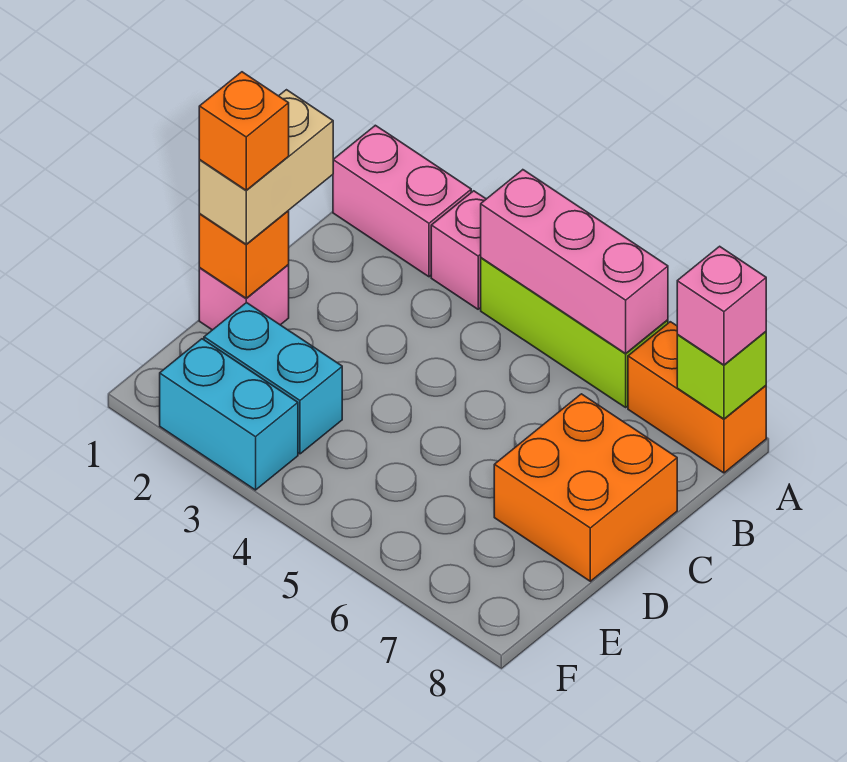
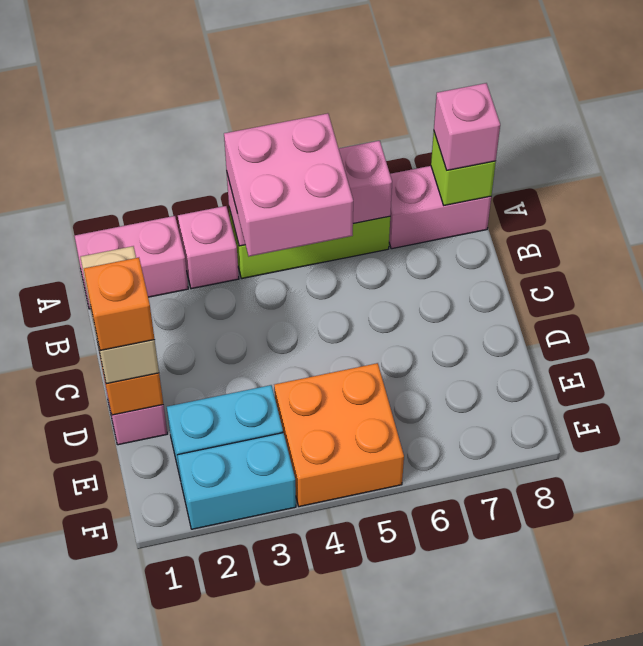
none -> pink 2x2 brick [224,113,353,256]
orange 1x2 brick [628,322,766,473] -> pink 1x2 brick [389,166,491,249]
orange 2x2 brick [494,394,677,581] -> orange 2x2 brick moved to [274,363,404,507]

